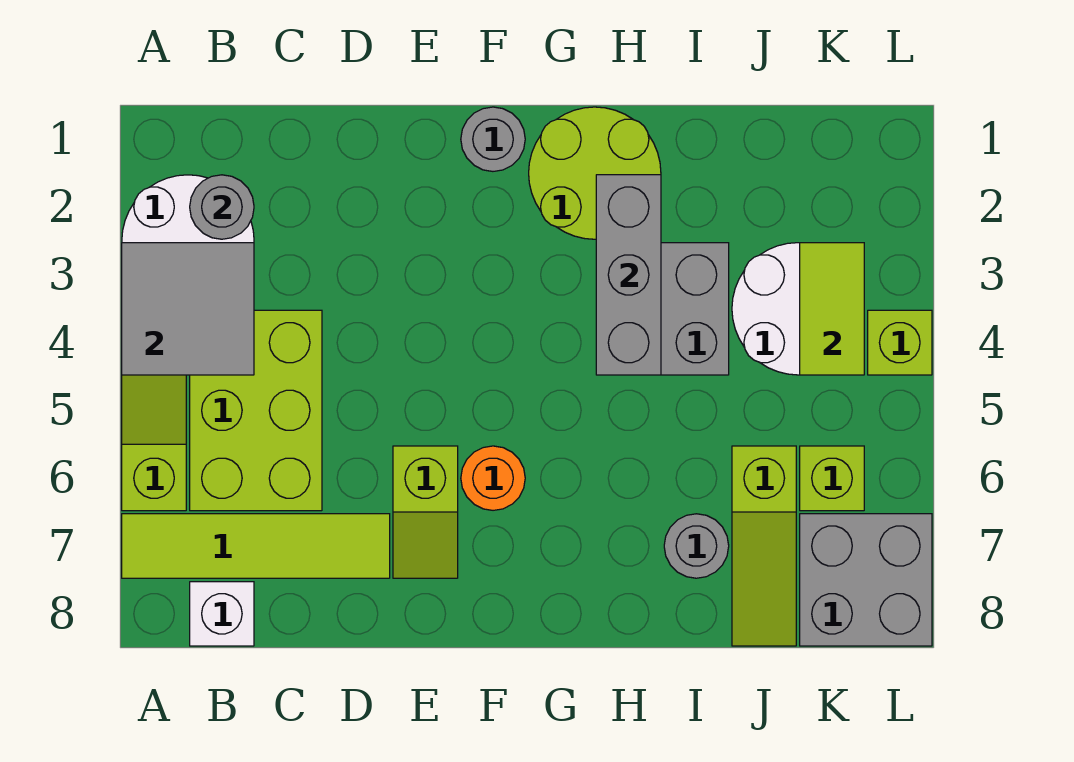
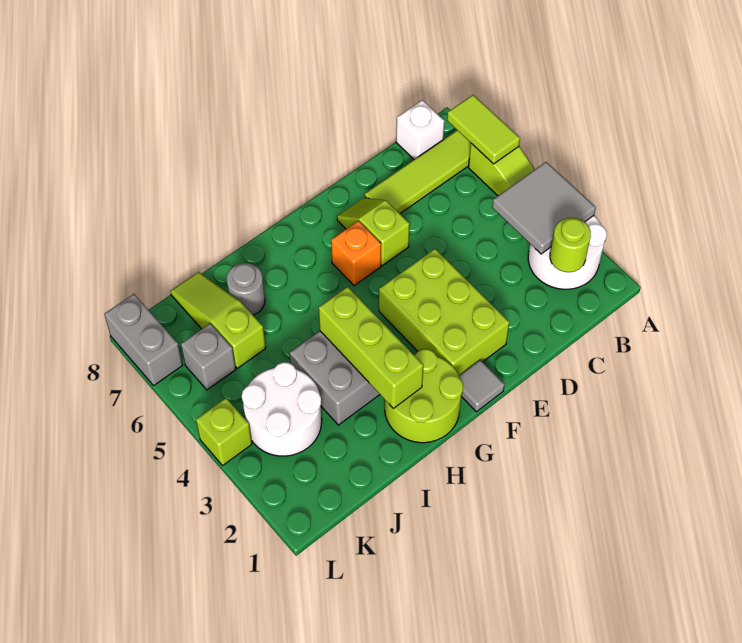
grey 1x1 round brick [190,175,254,239] -> lime 1x1 round brick [550,218,591,272]
lime 2x3 brick [190,310,322,511] -> lime 2x3 brick moved to [379,249,509,375]
grey 1x1 round brick [461,107,525,171] -> grey 1x1 tile [459,360,505,412]
orange 1x1 round brick [461,446,525,510] -> orange 1x1 brick [331,221,381,286]
grey 1x3 brick [596,175,661,375] -> lime 1x3 brick [319,287,423,409]
lime 1x2 tile [800,243,864,375] -> lime 1x2 tile moved to [447,95,520,164]
lime 1x1 brick [800,446,864,511] -> grey 1x1 brick [181,324,236,390]
grey 2x2 brick [800,514,932,646] -> grey 1x2 brick [104,294,183,386]

